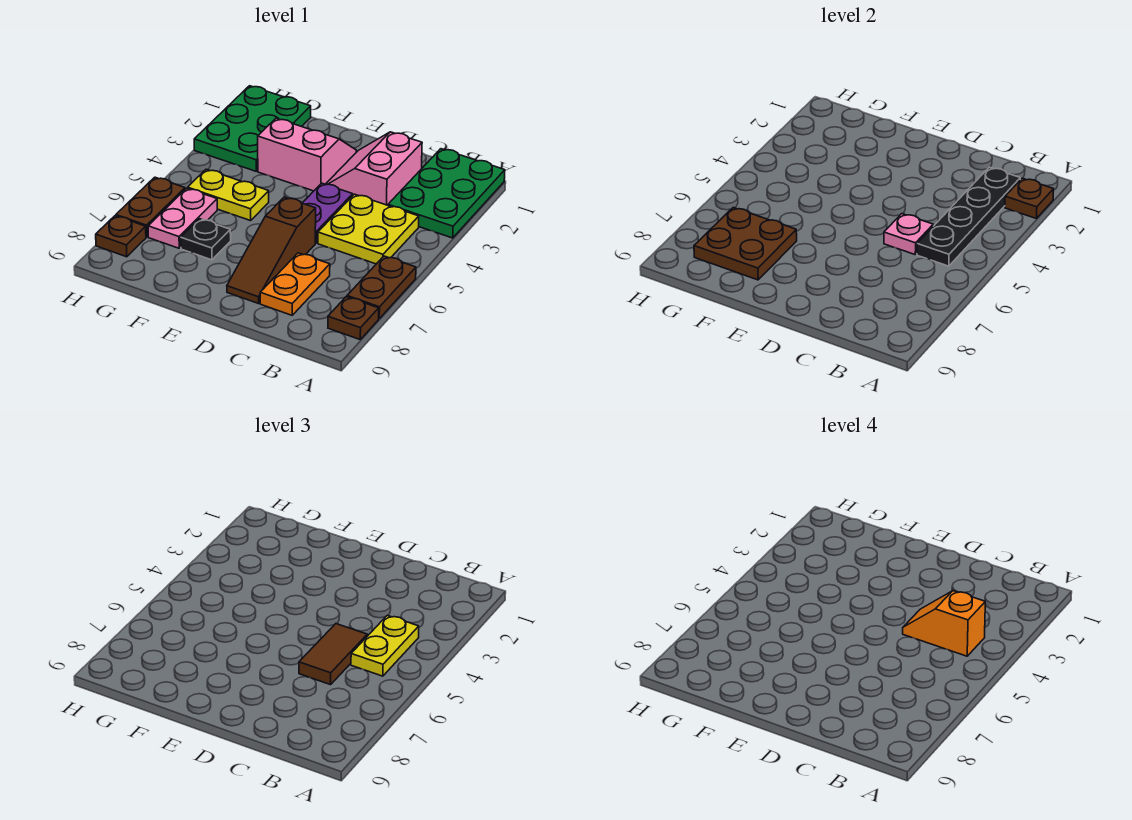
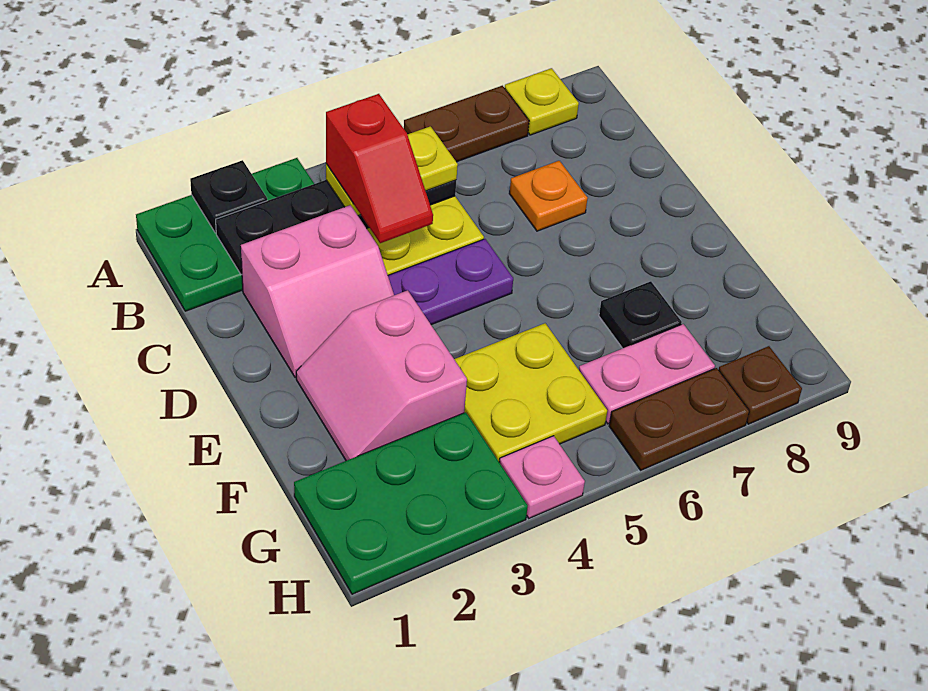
brown 1x1 plate [1005,178,1054,218] -> black 1x1 plate [190,160,267,233]
brown 1x1 plate [328,297,379,339] -> yellow 1x1 plate [505,68,579,135]
orange 1x2 slope [903,591,985,656] -> red 1x2 slope [326,94,433,243]
pink 1x1 plate [884,214,933,254] -> pink 1x1 plate moved to [499,436,585,518]
brown 1x2 tile [299,624,367,685] -> none
orange 1x2 plate [260,253,330,315] -> orange 1x1 plate [509,161,588,231]
brown 1x3 slope [227,197,316,304] -> none
yellow 1x2 plate [188,169,269,221] -> yellow 2x2 plate [454,323,607,461]
brown 2x2 plate [694,208,797,280] -> none

